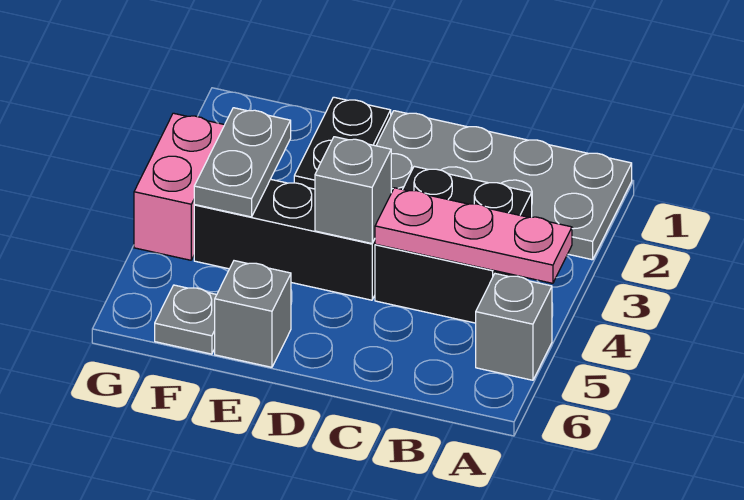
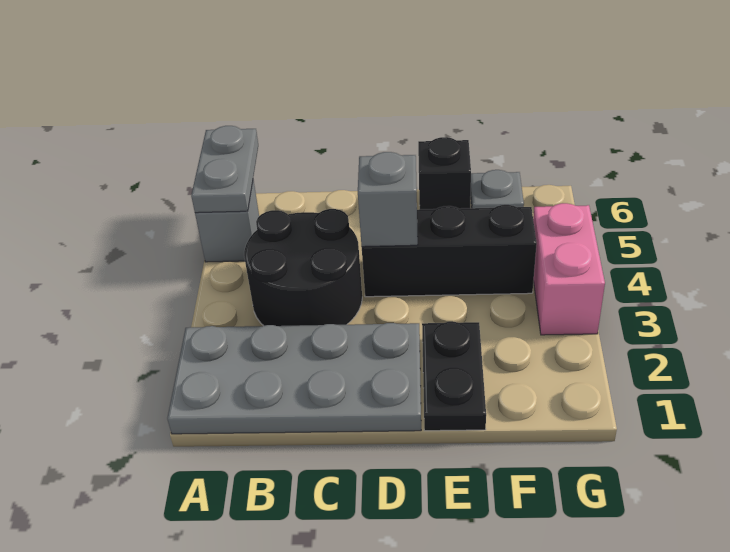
pink 1x3 plate [375,188,572,283] -> none
black 2x2 brick [375,166,532,323] -> black 2x2 round brick [244,209,362,326]
grey 1x1 brick [215,261,291,367] -> black 1x1 brick [418,137,471,209]
grey 1x2 plate [194,108,291,217] -> grey 1x2 plate moved to [191,126,258,213]

